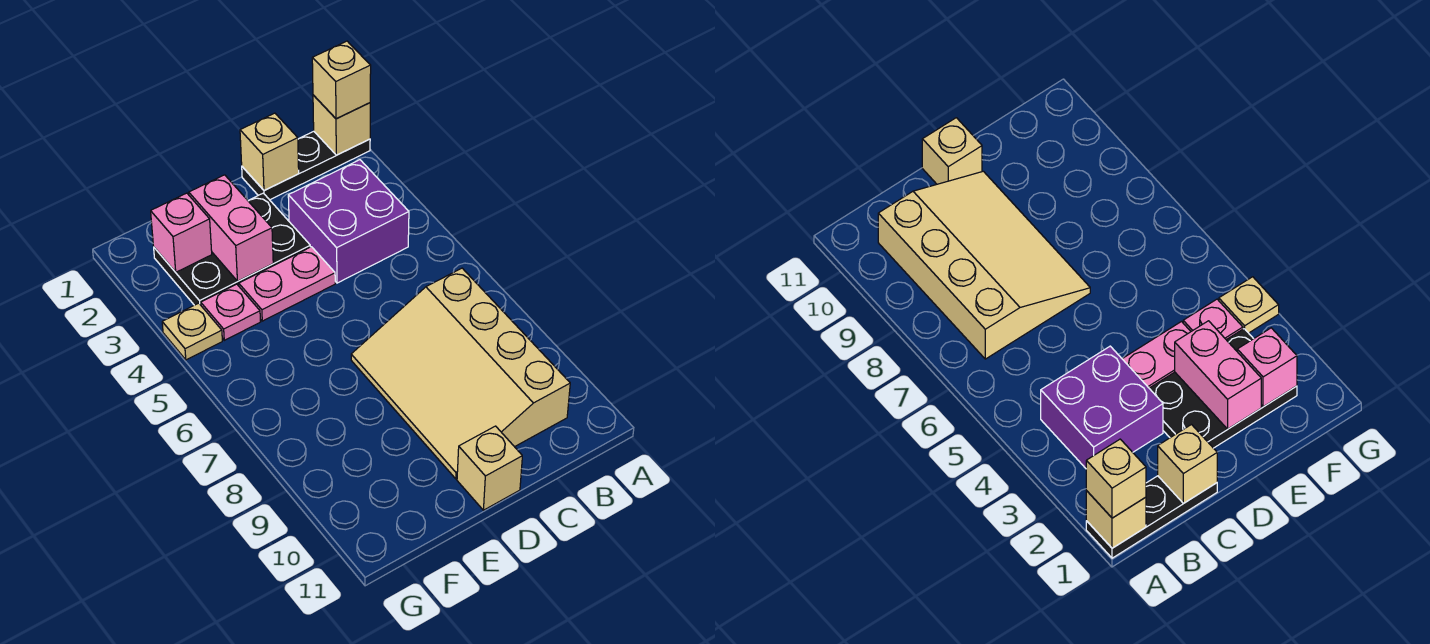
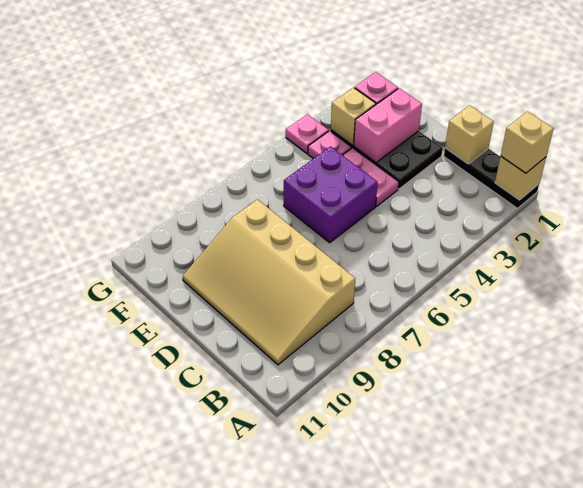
purple 2x2 brick [288,160,409,283] -> purple 2x2 brick moved to [284,147,378,243]
tan 3x4 slope [351,268,570,479] -> tan 3x4 slope turned to [183,199,355,365]
tan 1x1 brick [457,426,522,510] -> tan 1x1 brick moved to [331,88,376,145]
tan 1x1 plate [162,303,222,360] -> pink 1x1 plate [286,114,329,153]

